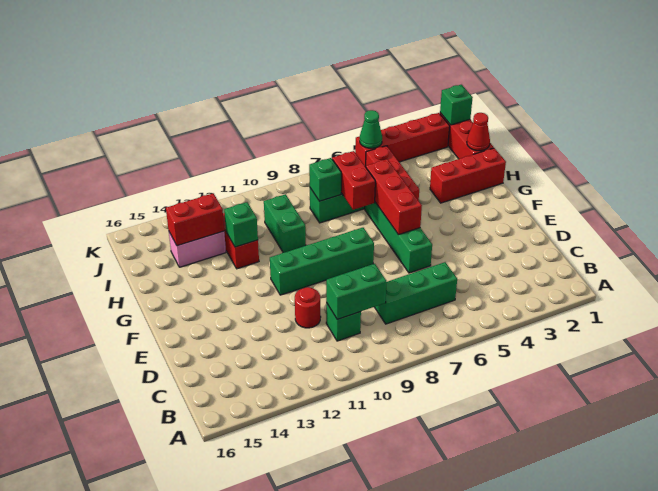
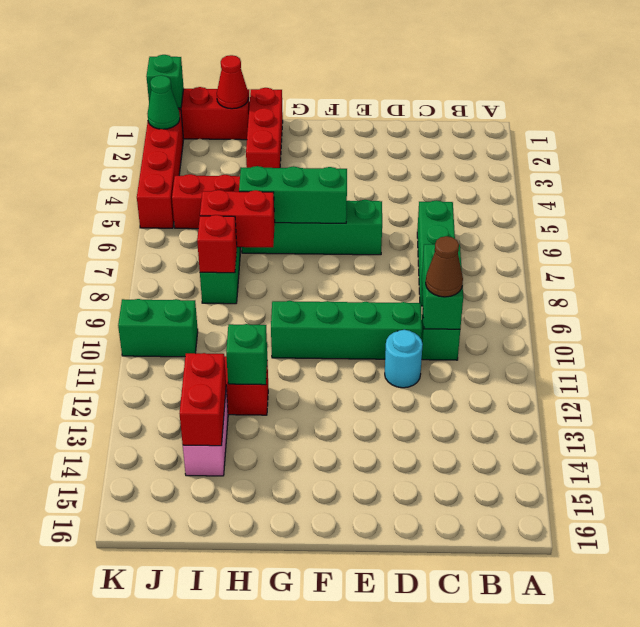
none -> brown 1x1 cone [426,236,463,297]
red 1x1 round brick [295,287,321,328] -> cyan 1x1 round brick [385,330,423,388]
red 1x3 brick [366,159,422,235] -> green 1x3 brick [239,166,347,223]
green 1x4 brick [270,228,374,295] -> green 1x4 brick turned to [271,301,422,359]
green 1x2 brick [264,194,306,253] -> green 1x2 brick moved to [118,299,198,357]
green 1x1 brick [309,158,341,201] -> red 1x1 brick [197,215,237,273]
green 1x1 cone [360,110,382,148] -> green 1x1 cone moved to [147,75,180,129]

